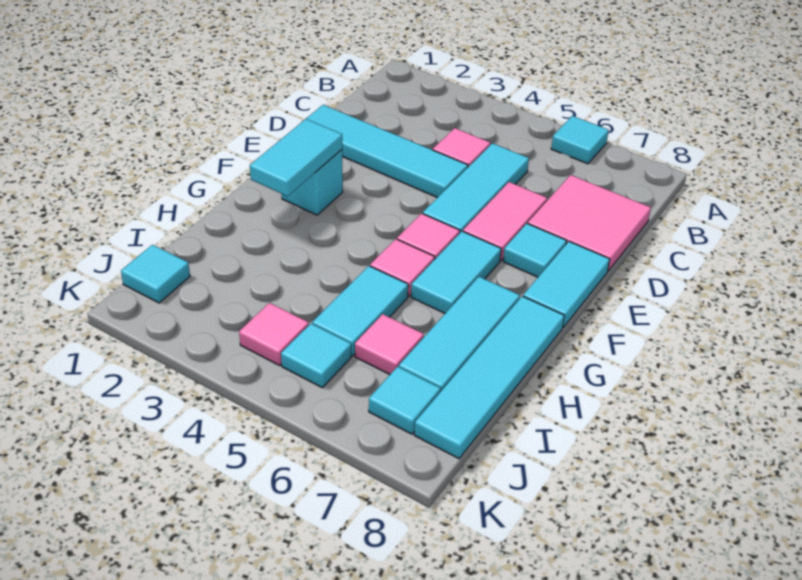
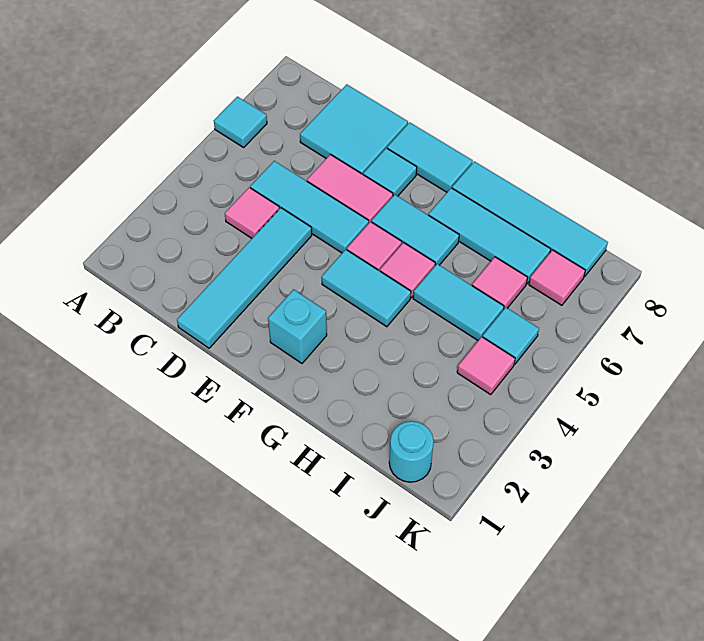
pink 2x2 tile [528,175,651,271] -> cyan 2x2 tile [300,84,408,174]
cyan 1x2 tile [250,119,342,196] -> cyan 1x2 tile moved to [322,249,411,327]
cyan 1x1 tile [121,245,190,303] -> cyan 1x1 round brick [389,421,434,482]
cyan 1x1 tile [369,367,441,434] -> pink 1x1 tile [529,250,585,305]

